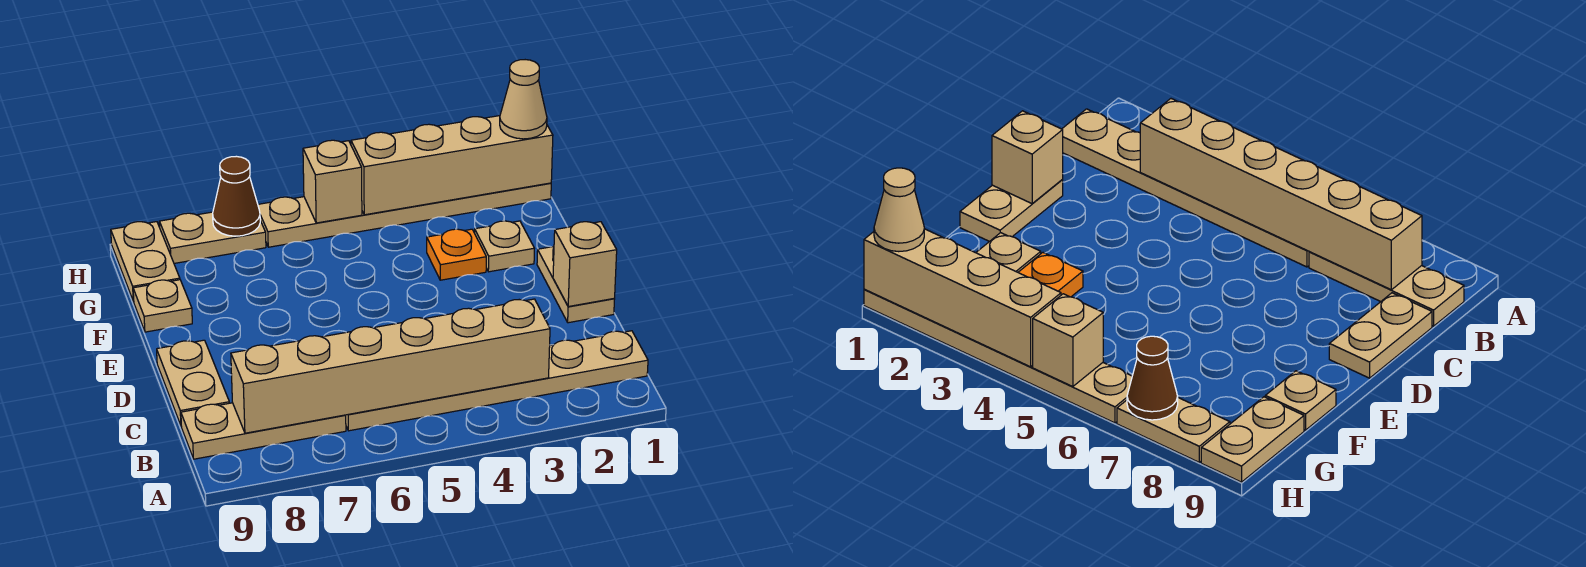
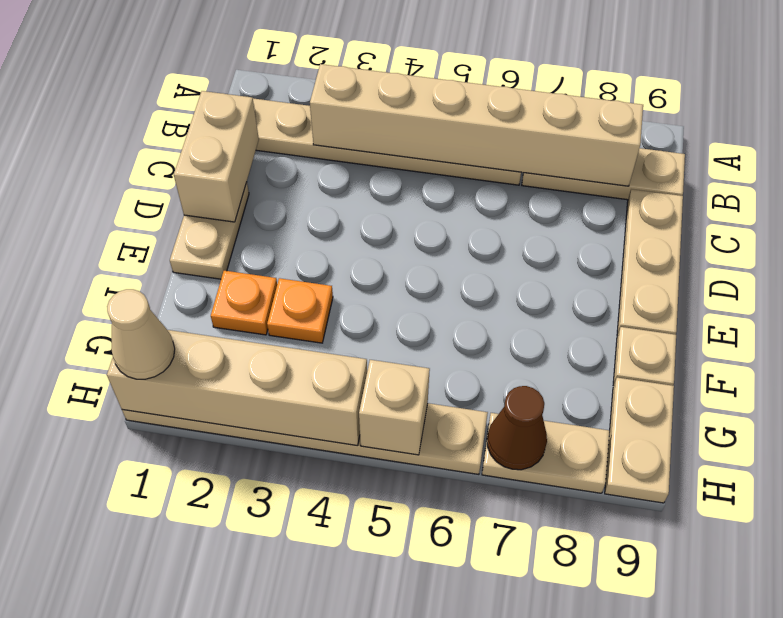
tan 1x2 plate [157,340,229,425] -> tan 1x3 plate [617,189,683,336]
tan 1x1 brick [553,222,617,307] -> tan 1x2 brick [174,91,259,222]
tan 1x1 plate [475,221,534,272] -> orange 1x1 plate [211,271,277,335]

